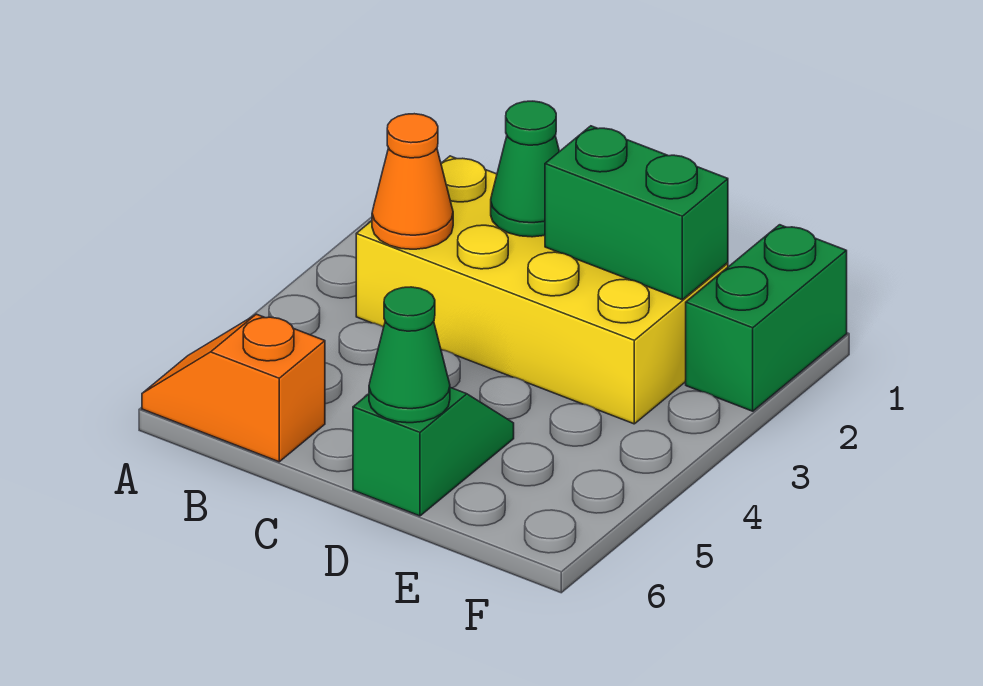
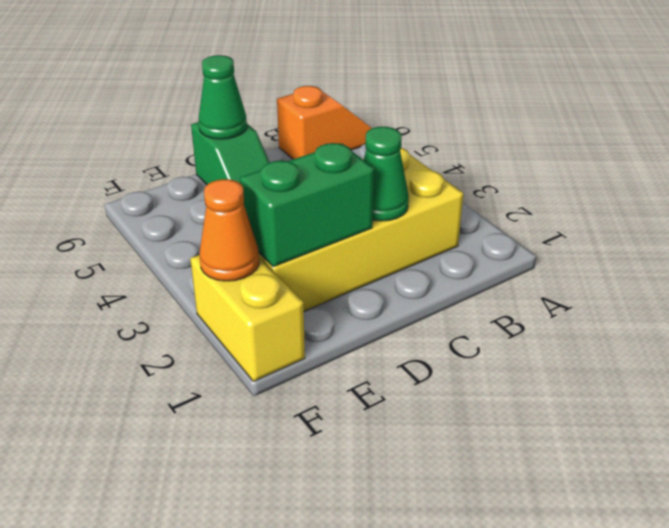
orange 1x1 cone [372,114,453,249] -> orange 1x1 cone moved to [200,179,259,281]
green 1x2 brick [686,225,847,411] -> yellow 1x2 brick [190,255,305,381]

